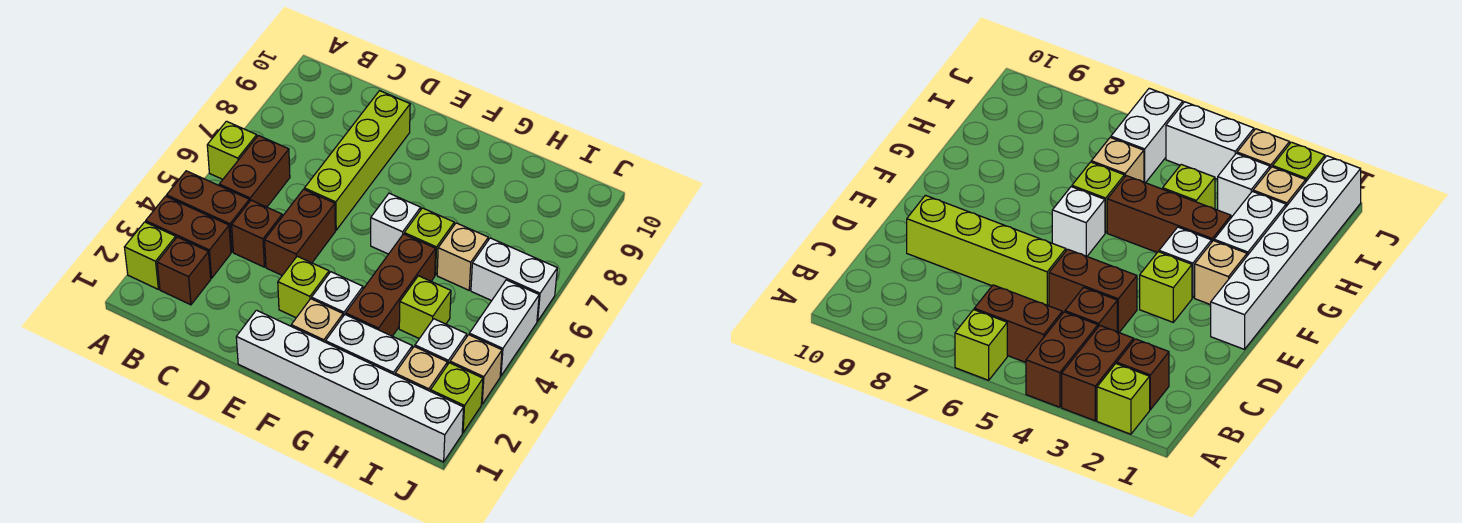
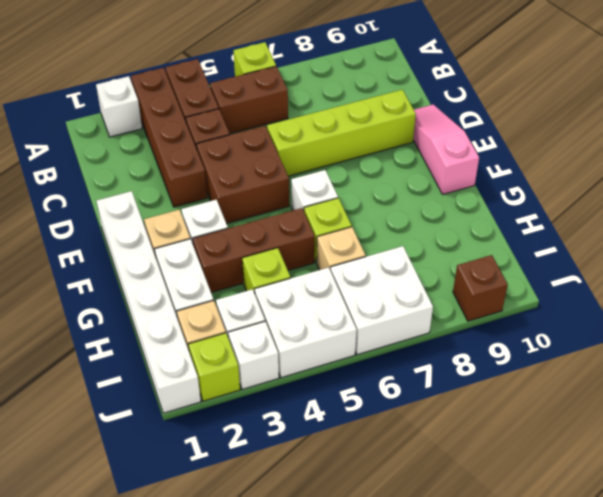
lime 1x1 brick [124,222,176,289] -> white 1x1 brick [96,76,142,137]
brown 1x2 brick [146,196,231,278] -> brown 1x4 brick [131,68,207,207]
brown 1x1 brick [157,237,211,305] -> brown 1x1 brick moved to [453,255,508,321]
brown 1x2 brick [265,189,335,275] -> brown 2x2 brick [196,126,289,223]
none -> pink 1x3 slope [413,104,479,194]
lime 1x1 brick [278,256,329,318] -> none
white 1x2 brick [471,238,557,321] -> white 2x2 brick [331,246,433,355]
tan 1x1 brick [450,335,502,404] -> white 1x1 brick [228,322,279,389]
white 1x2 brick [469,280,539,376] -> white 2x2 brick [255,267,357,378]

